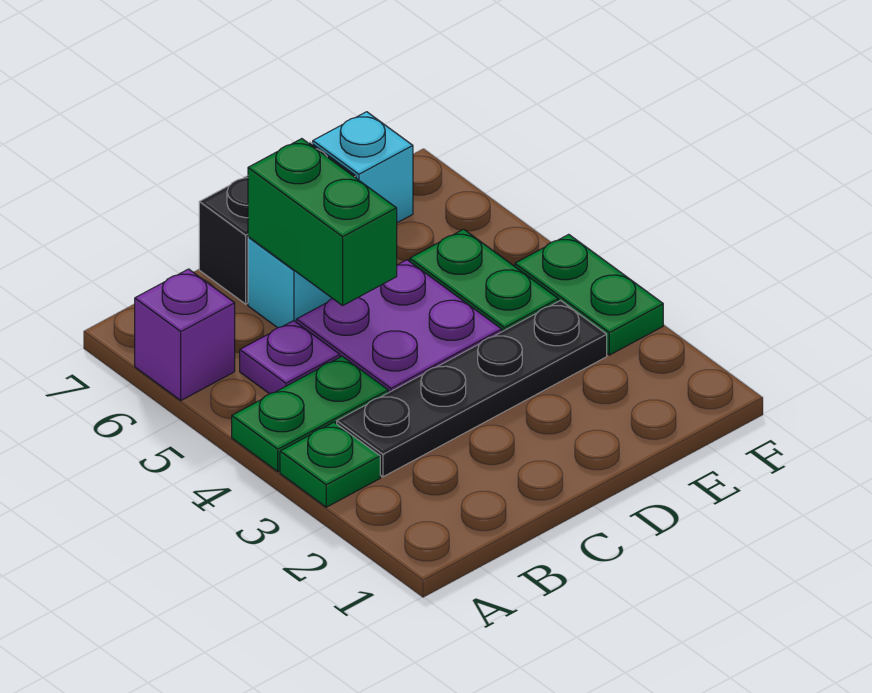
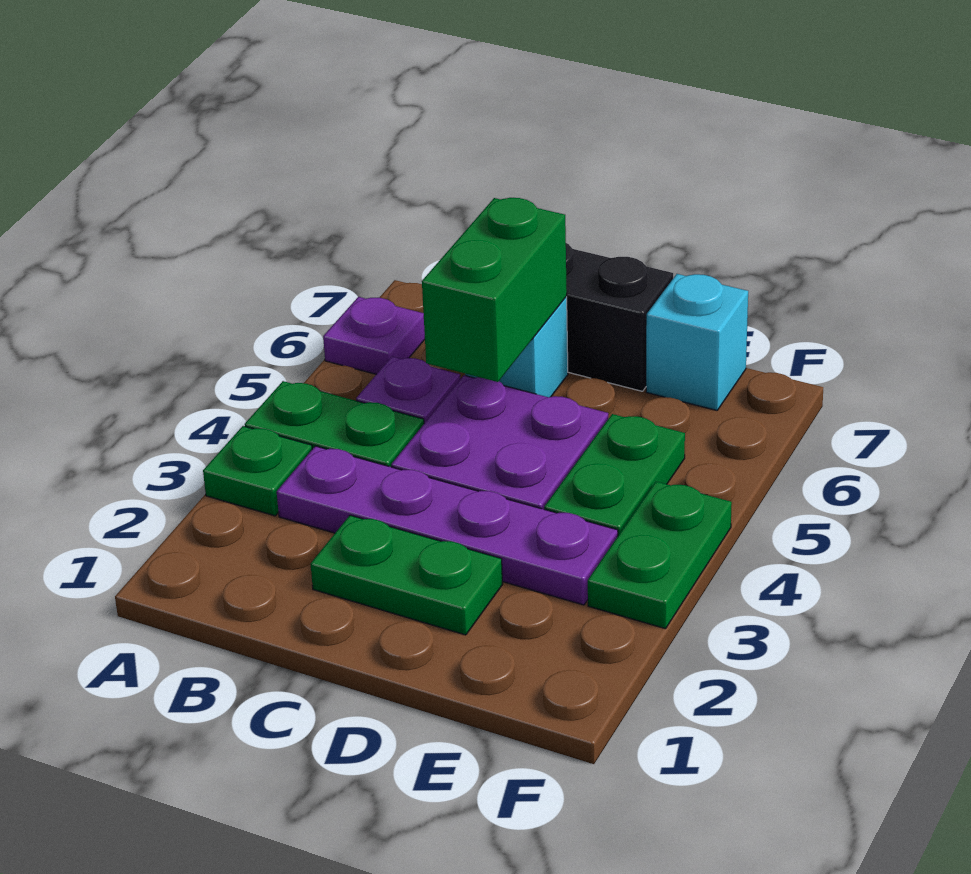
purple 1x1 brick [135,269,235,400] -> purple 1x1 plate [323,297,425,374]
black 1x4 plate [337,300,607,477] -> purple 1x4 plate [277,446,618,605]
none -> green 1x2 plate [311,515,503,635]

